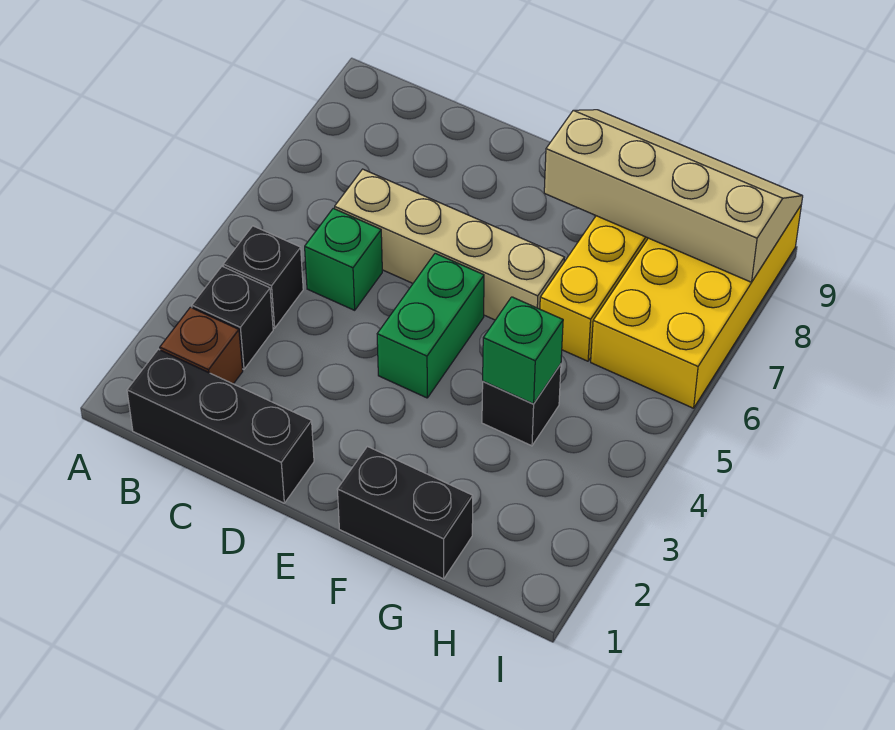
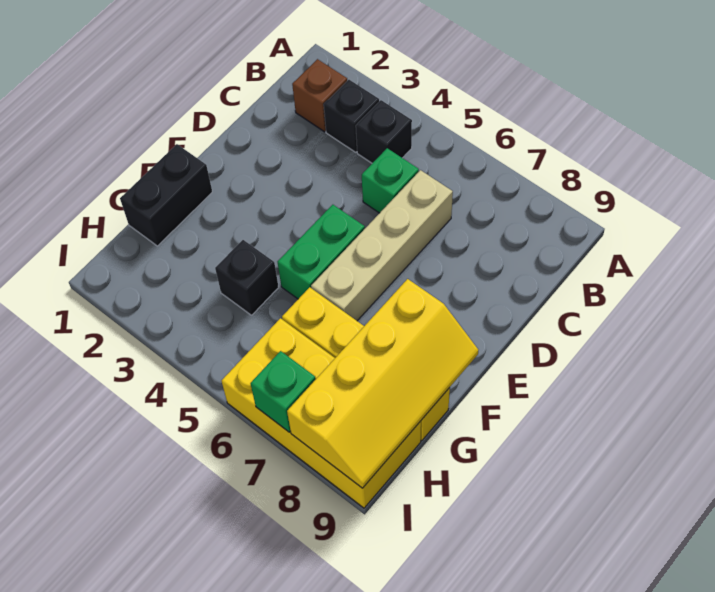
black 1x3 brick [127,349,314,503] -> none
green 1x2 brick [377,253,484,398] -> green 1x2 brick turned to [277,205,365,299]
tan 2x4 slope [544,110,803,282] -> yellow 2x4 slope [287,279,478,488]
green 1x1 brick [483,297,563,404] -> green 1x1 brick moved to [251,351,316,432]

